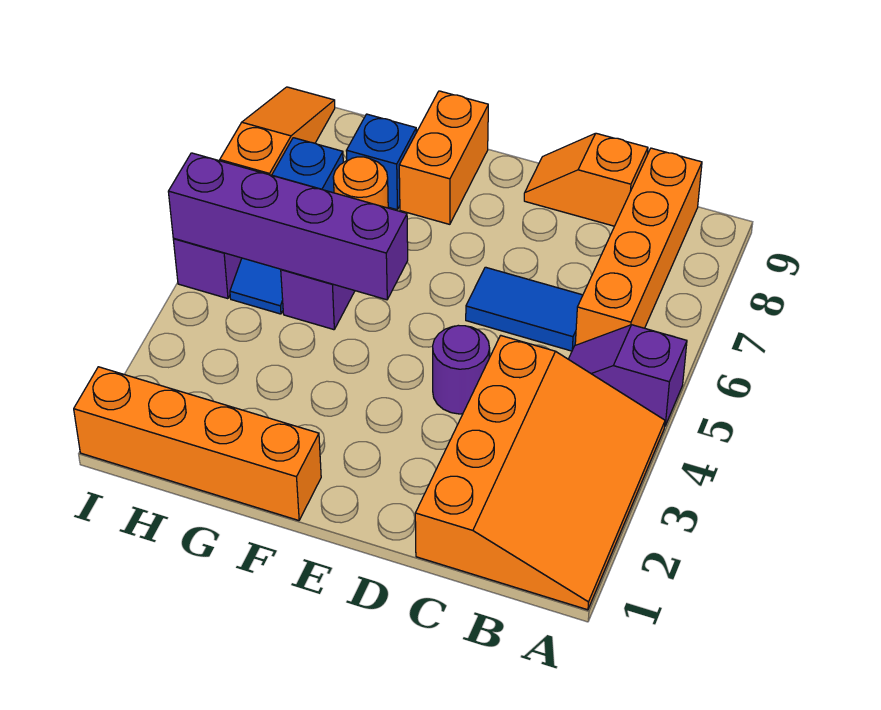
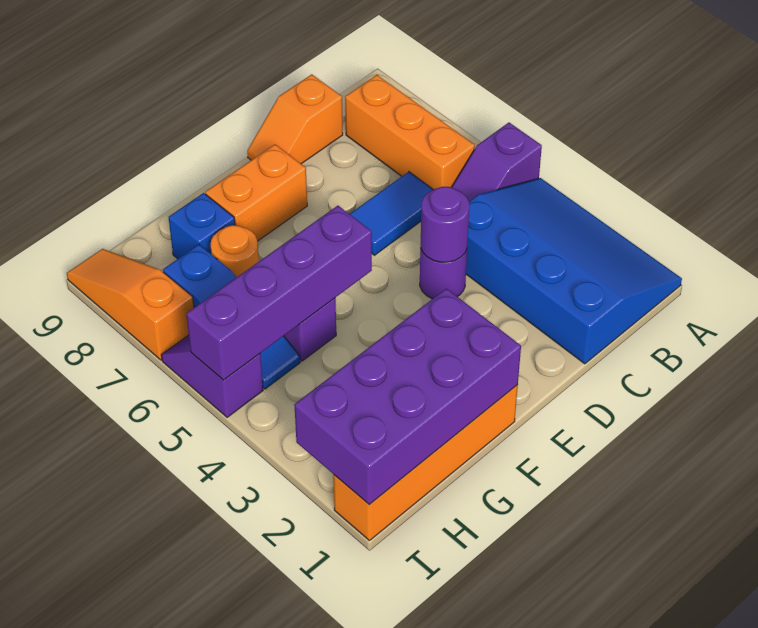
orange 3x4 slope [415,335,665,610] -> blue 3x4 slope [466,178,682,364]
orange 1x4 brick [575,148,702,345] -> orange 1x3 brick [345,75,475,190]
none -> purple 1x1 round brick [421,187,469,262]
none -> purple 2x4 brick [294,289,521,505]
orange 1x2 brick [399,91,488,224] -> orange 1x2 brick turned to [205,145,307,241]

